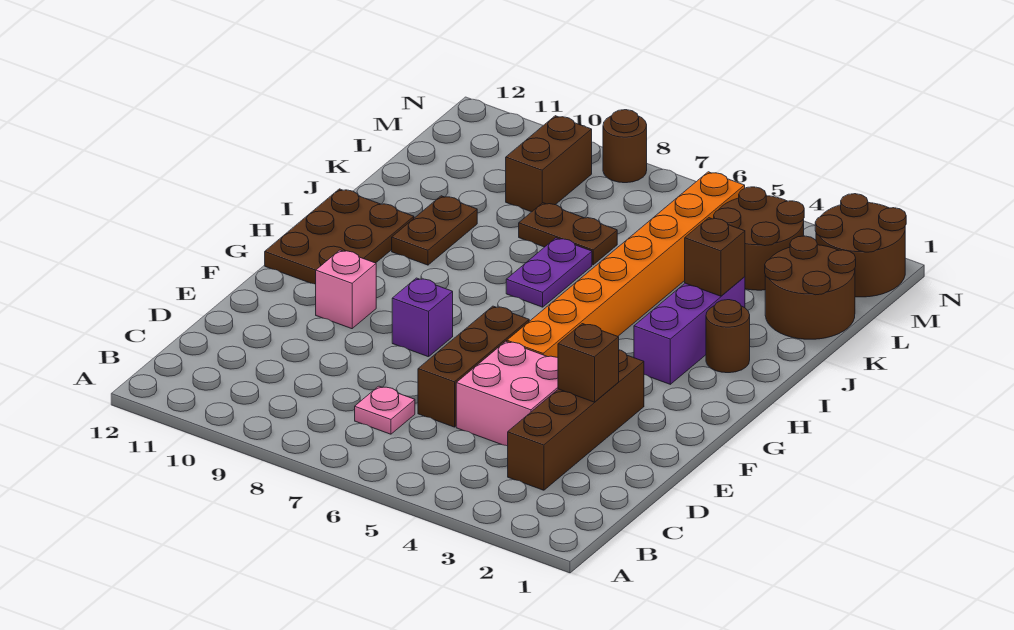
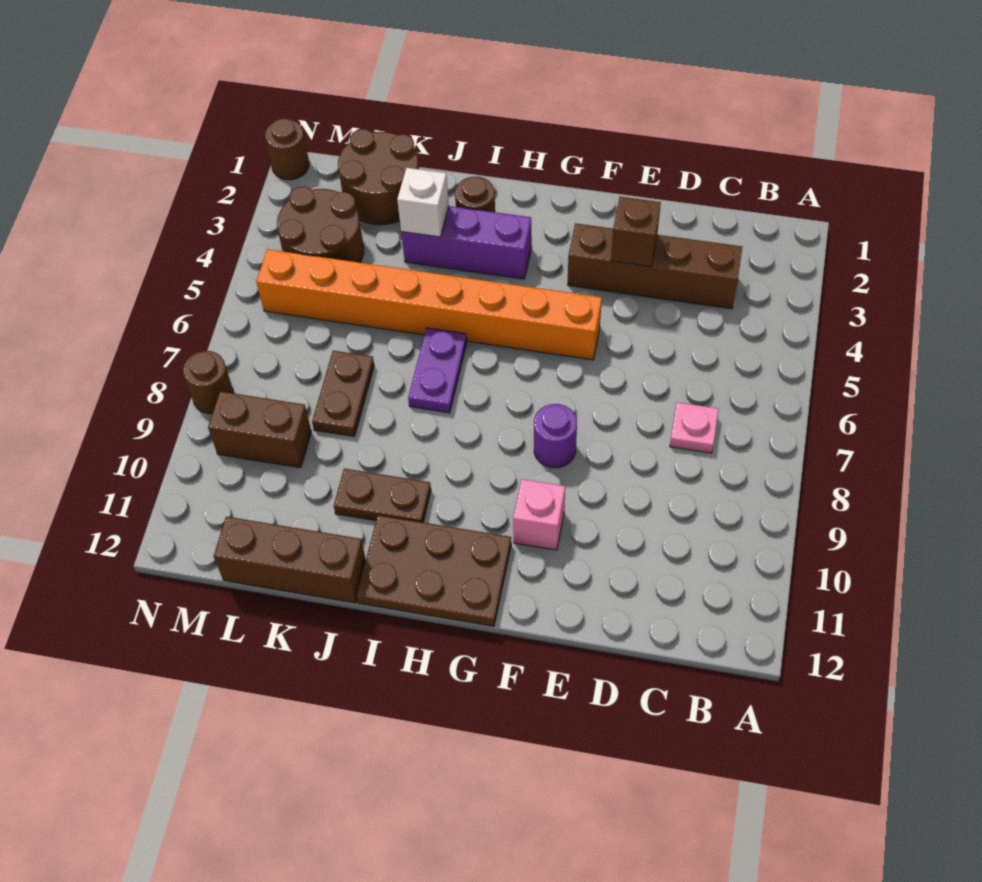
pink 2x2 brick [456,341,558,446] -> none
brown 1x3 brick [418,306,529,427] -> brown 1x3 brick moved to [214,517,366,603]
purple 1x1 brick [392,278,453,357] -> purple 1x1 round brick [534,404,577,468]
purple 1x2 plate [506,238,592,307] -> purple 1x2 plate turned to [408,328,467,413]
brown 1x1 brick [685,218,745,296] -> white 1x1 brick [397,168,449,237]
brown 2x2 round brick [815,194,906,297] -> brown 1x1 round brick [265,119,309,180]

